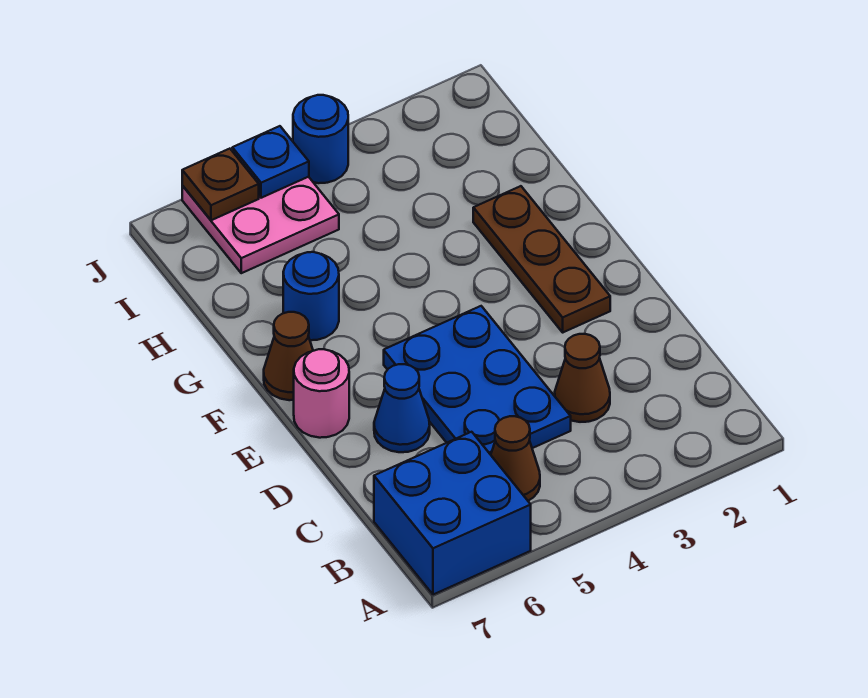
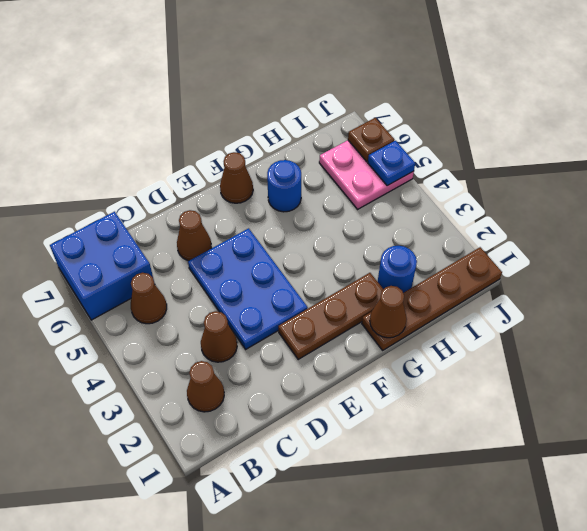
none -> brown 1x1 cone [187,361,224,412]
blue 2x3 plate [384,306,571,455] -> blue 2x3 plate turned to [188,228,308,349]
blue 1x1 cone [374,364,430,452] -> brown 1x1 cone [177,210,211,261]
pink 1x1 round brick [294,349,349,438] -> none
none -> brown 1x4 plate [362,247,502,350]
none -> brown 1x1 cone [370,286,407,338]
blue 1x1 round brick [293,95,348,183] -> blue 1x1 round brick moved to [378,246,417,293]

